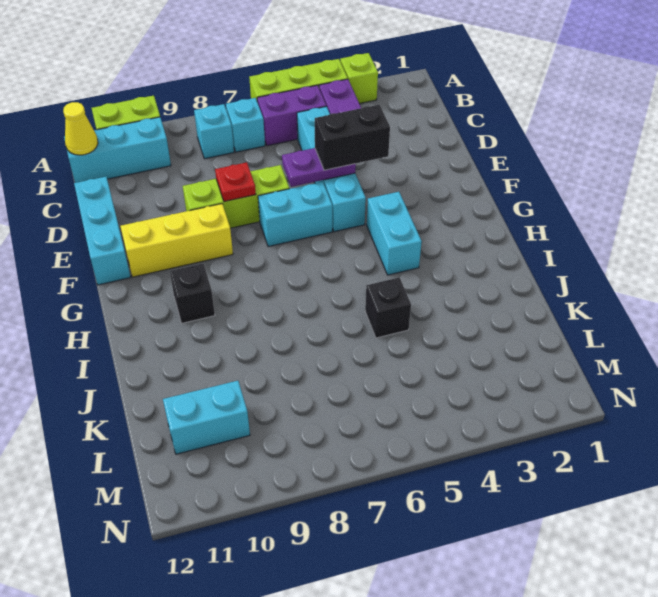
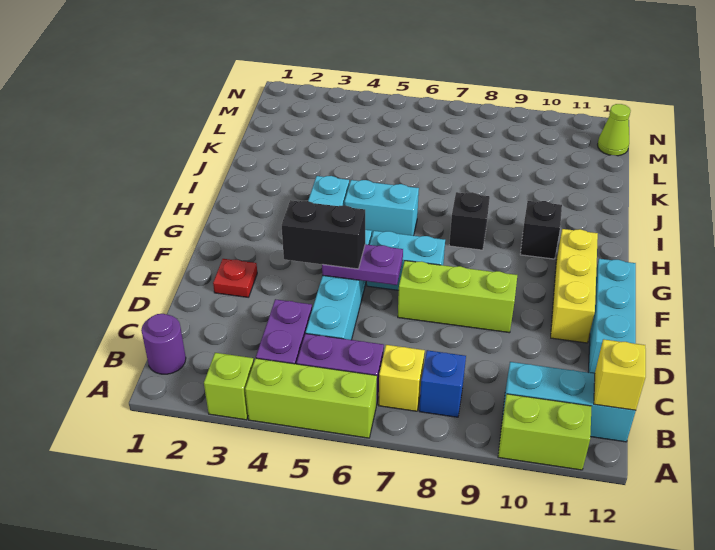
none -> purple 1x1 round brick [141,314,186,374]
cyan 1x1 brick [226,98,265,152] -> yellow 1x1 brick [379,345,425,411]
cyan 1x1 brick [194,104,234,159] -> blue 1x1 brick [419,350,466,417]
yellow 1x1 cone [63,102,98,155] -> yellow 1x1 brick [594,339,646,410]
red 1x1 plate [215,162,256,202] -> red 1x1 plate moved to [213,259,257,297]
yellow 1x3 brick [120,204,233,277] -> yellow 1x3 brick turned to [551,229,598,343]
black 1x1 brick [365,277,411,338] -> black 1x1 brick moved to [449,192,490,250]
cyan 1x2 brick [163,381,250,454] -> cyan 1x2 brick moved to [344,180,419,236]
none -> lime 1x1 cone [598,104,631,156]

